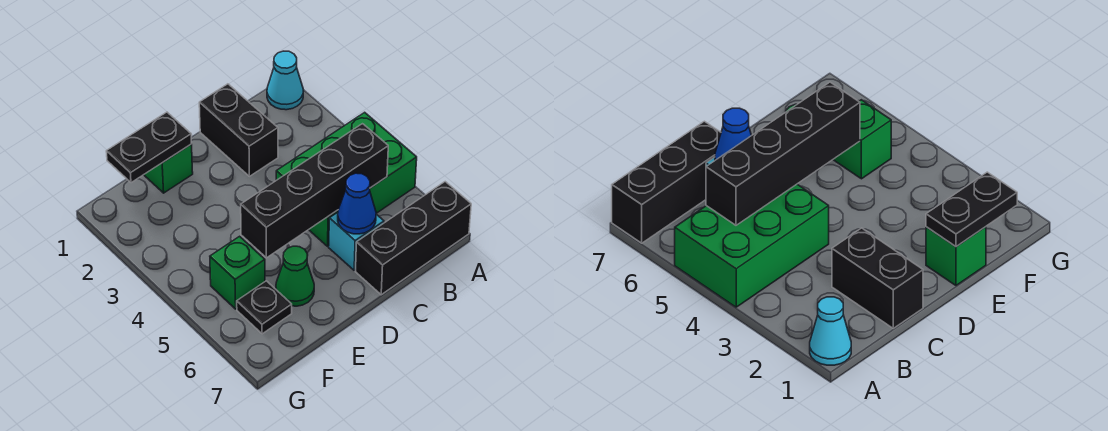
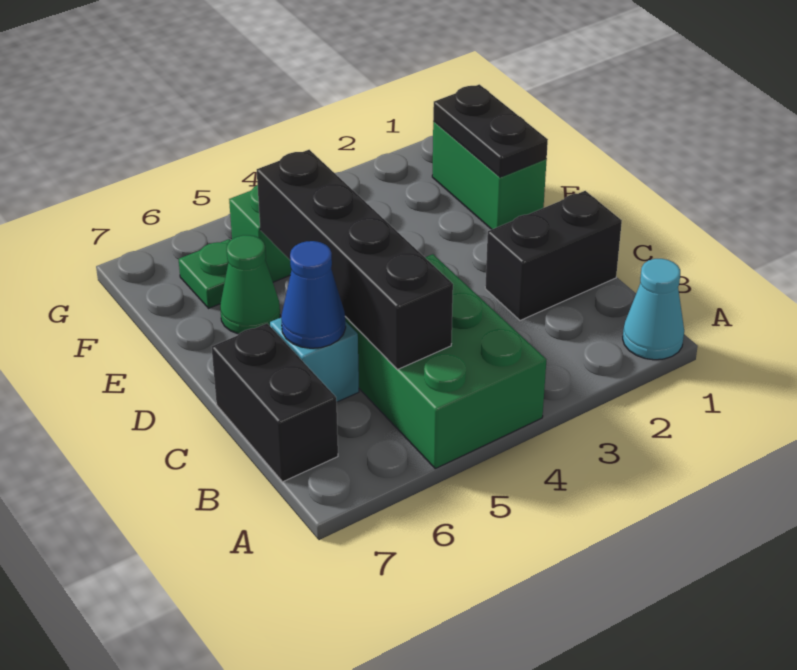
black 1x3 brick [356,182,471,295] -> black 1x2 brick [212,323,338,482]
green 1x1 brick [144,144,193,193] -> green 1x2 brick [432,121,547,229]
black 1x1 plate [237,281,292,334] -> green 1x1 plate [178,239,231,308]

